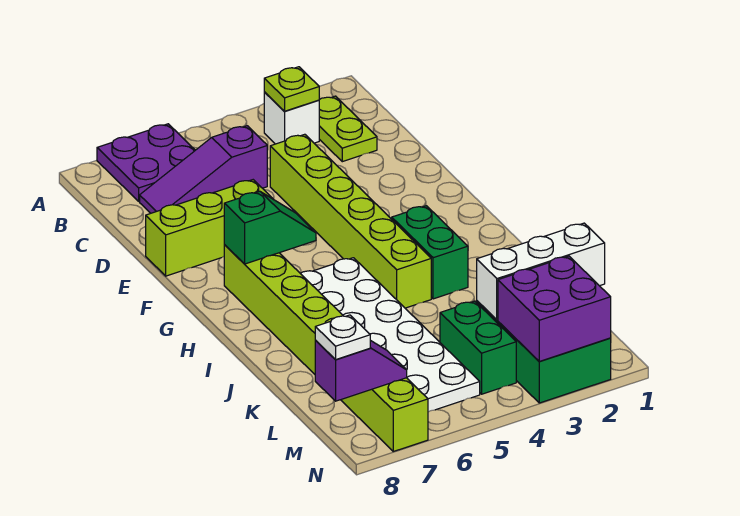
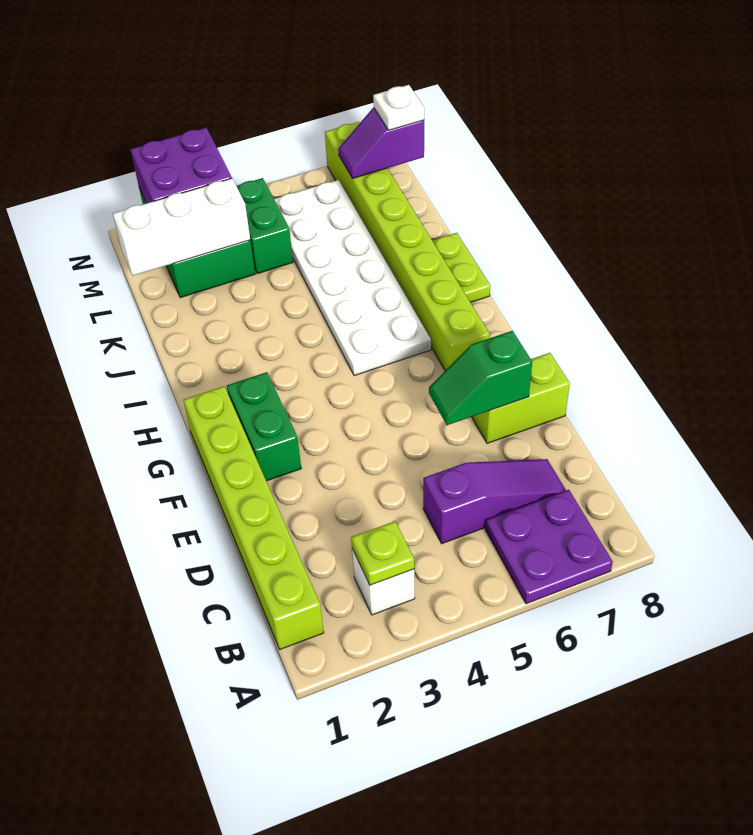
lime 1x2 plate [319,96,377,162] -> lime 1x2 plate moved to [432,233,490,302]
lime 1x6 brick [270,134,431,308] -> lime 1x6 brick moved to [183,386,324,649]
lime 1x3 brick [146,180,273,276] -> lime 1x2 brick [472,353,570,443]
green 1x2 slope [224,192,316,264] -> green 1x2 slope moved to [429,331,532,425]
green 1x2 brick [392,206,468,299] -> green 1x2 brick moved to [227,372,301,481]

